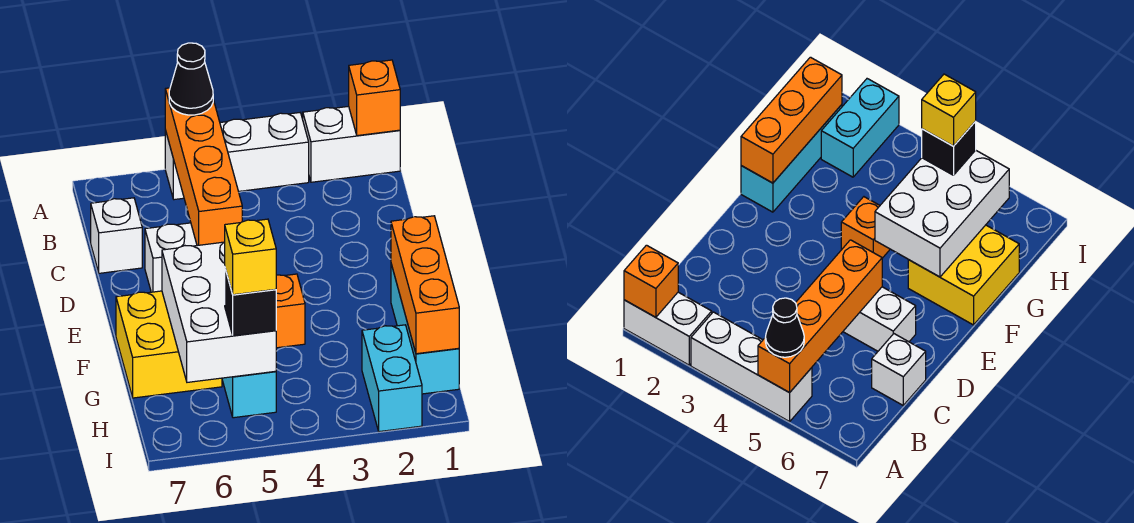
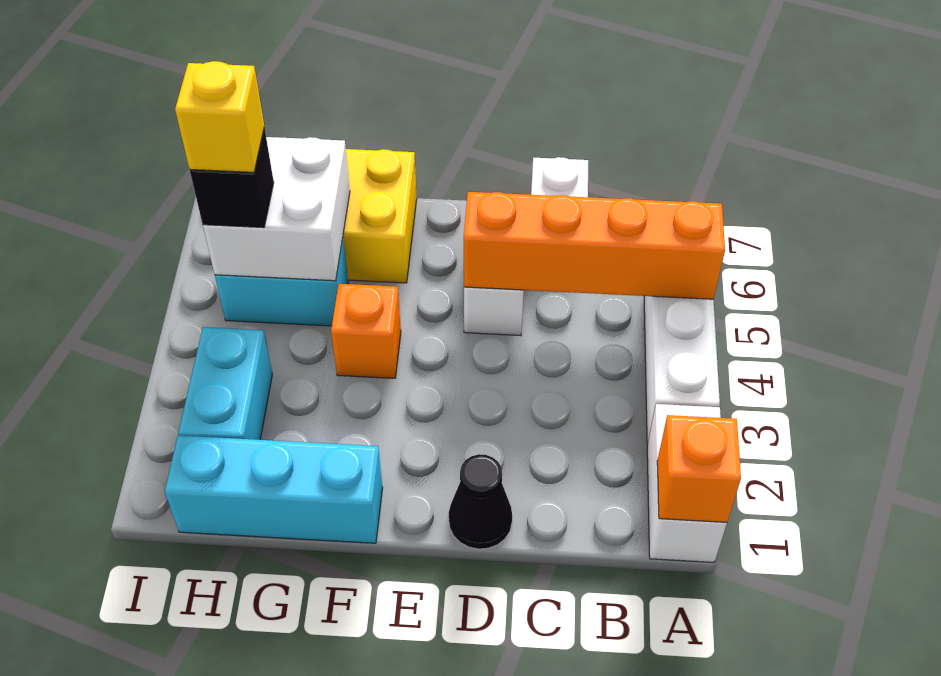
black 1x1 cone [169,43,213,115] -> black 1x1 cone moved to [449,454,512,549]
orange 1x3 brick [391,216,459,354] -> none
white 2x3 brick [162,242,276,382] -> white 2x2 brick [203,137,350,281]
cyan 1x2 brick [362,325,422,432] -> cyan 1x2 brick turned to [178,327,272,440]

